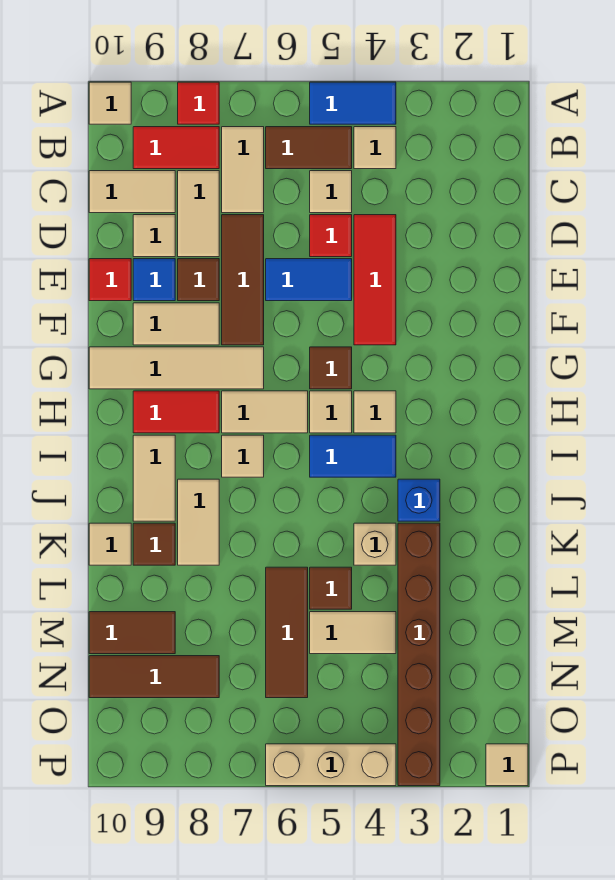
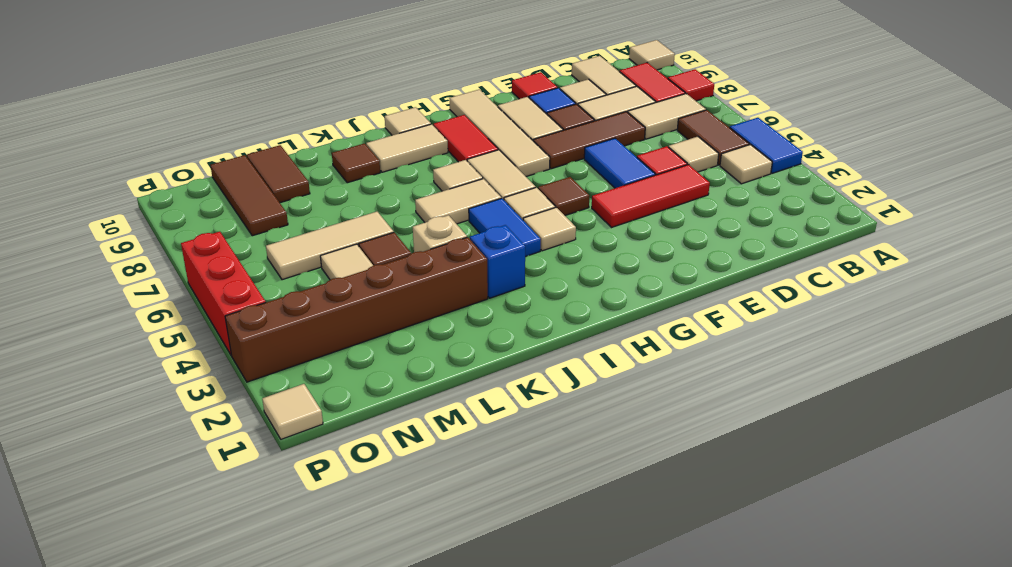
tan 1x2 tile [178,479,219,565] -> tan 1x2 tile moved to [415,179,501,224]
tan 1x1 tile [89,523,131,565] -> tan 1x1 tile moved to [385,107,431,135]
brown 1x3 tile [266,567,308,698] -> tan 1x3 tile [266,212,394,280]
tan 1x3 brick [266,744,396,786] -> red 1x3 brick [181,232,266,355]

